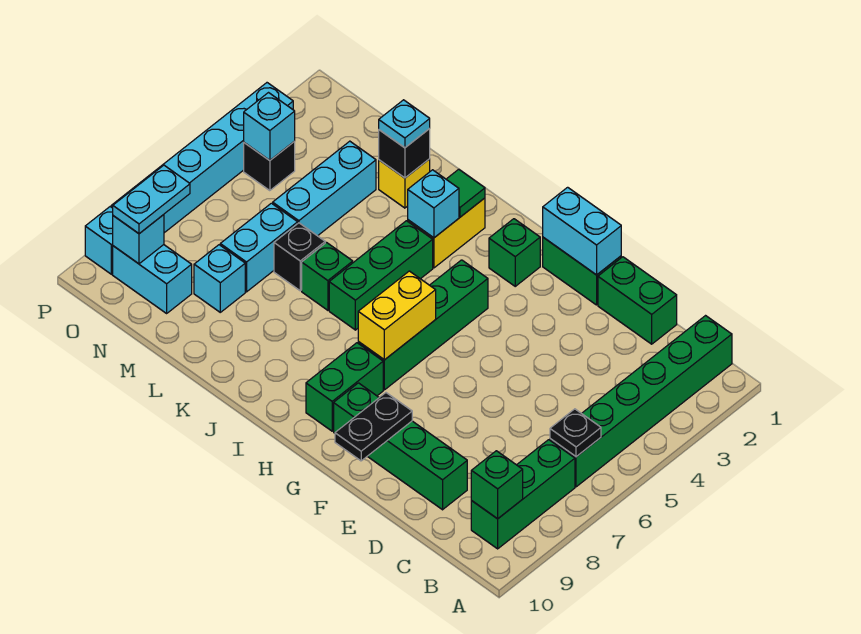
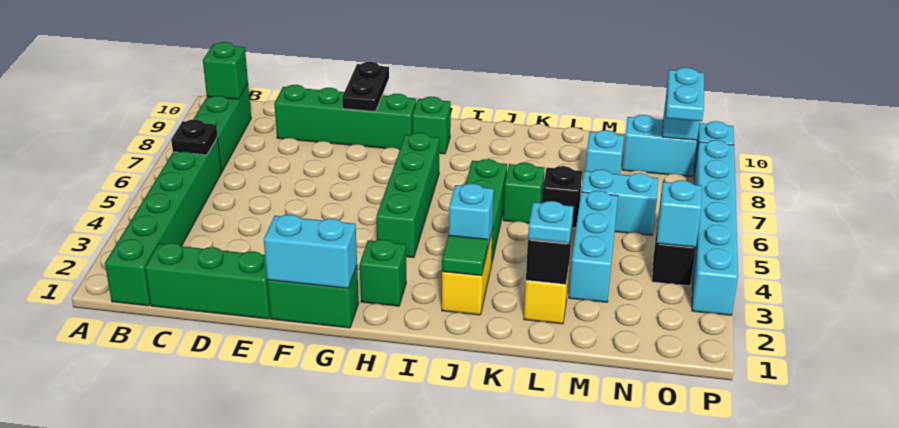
green 1x2 brick [598,257,677,344] -> green 1x3 brick [145,243,270,319]
yellow 1x2 brick [358,271,436,360] -> none
green 1x2 brick [306,343,383,431] -> green 1x1 brick [412,97,451,154]
cyan 1x2 brick [220,203,298,292] -> cyan 1x2 brick turned to [581,170,658,235]

